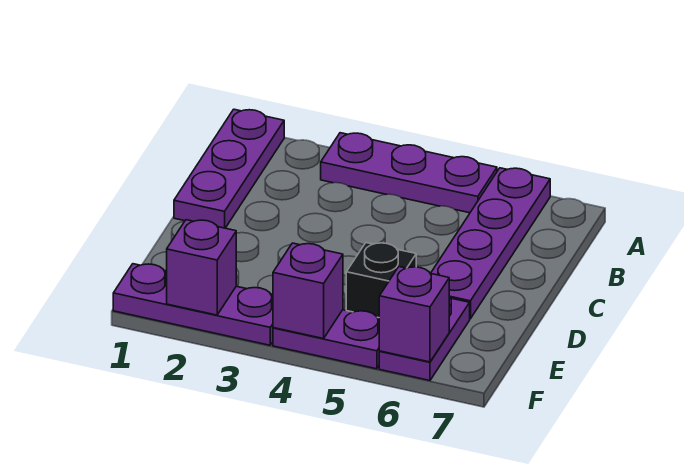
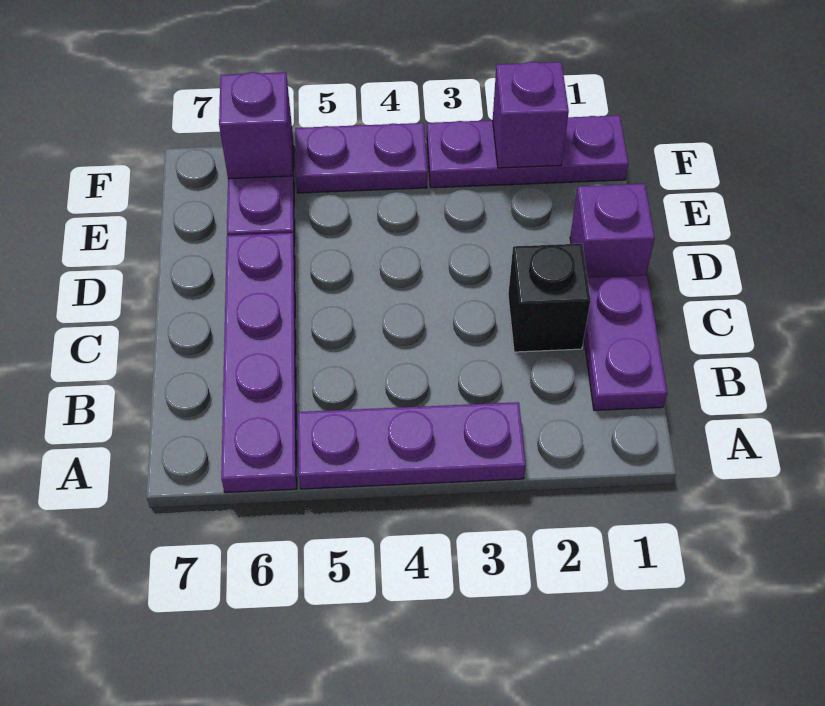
purple 1x3 plate [174,109,284,228] -> purple 1x2 plate [584,275,667,410]
black 1x1 brick [346,243,416,318] -> black 1x1 brick moved to [508,244,590,352]
purple 1x1 brick [273,243,343,339] -> purple 1x1 brick moved to [570,184,655,277]

